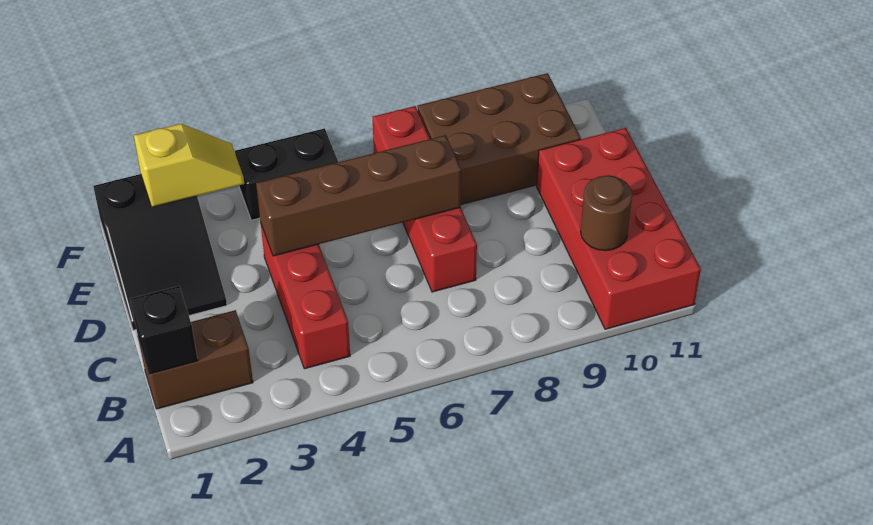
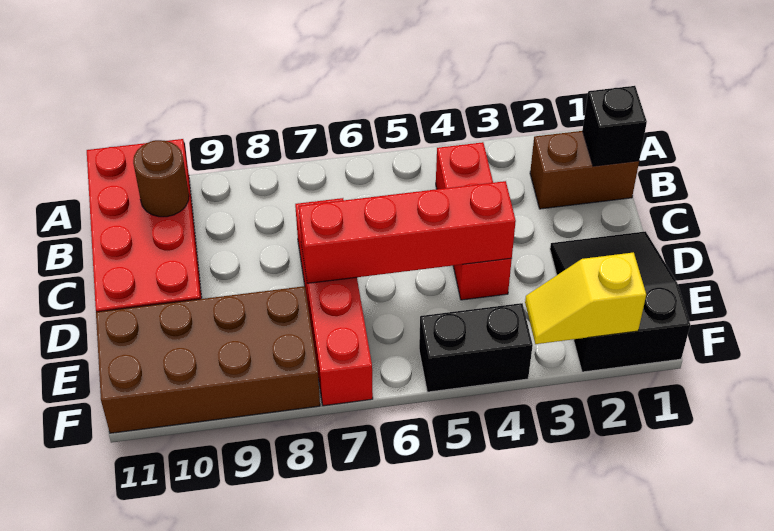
brown 1x4 brick [256,135,461,256] -> red 1x4 brick [299,181,516,283]
brown 2x3 brick [418,73,581,205] -> brown 2x4 brick [96,286,320,433]

